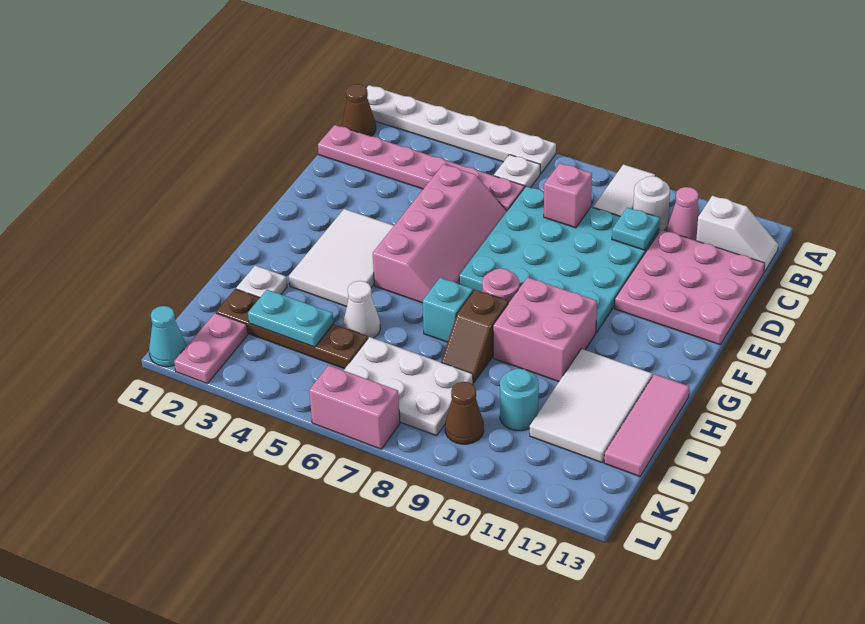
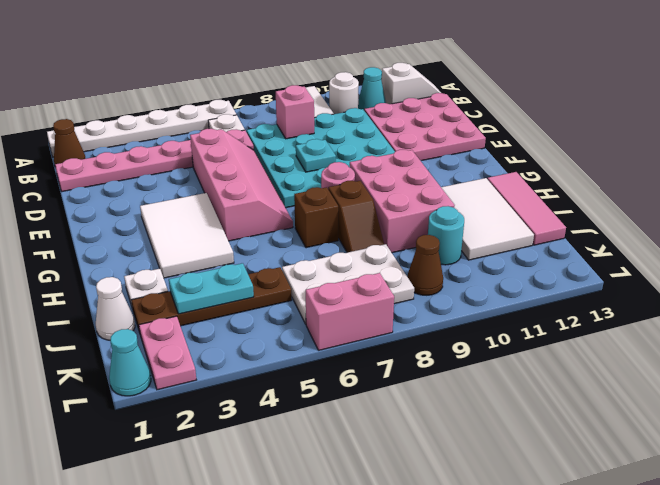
pink 1x1 cone [667,187,700,241] -> cyan 1x1 cone [358,67,386,110]
cyan 1x1 plate [612,207,660,250] -> cyan 1x1 plate moved to [296,139,336,172]
pink 2x2 brick [493,277,597,382] -> pink 2x3 brick [350,150,455,253]
cyan 1x1 brick [423,278,473,342] -> brown 1x1 brick [294,187,338,248]
white 1x1 cone [343,281,380,338] -> white 1x1 cone moved to [96,277,135,340]

